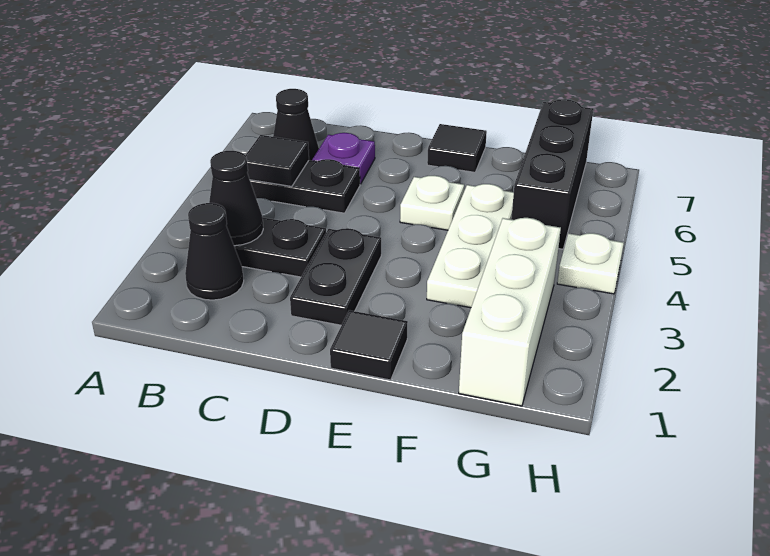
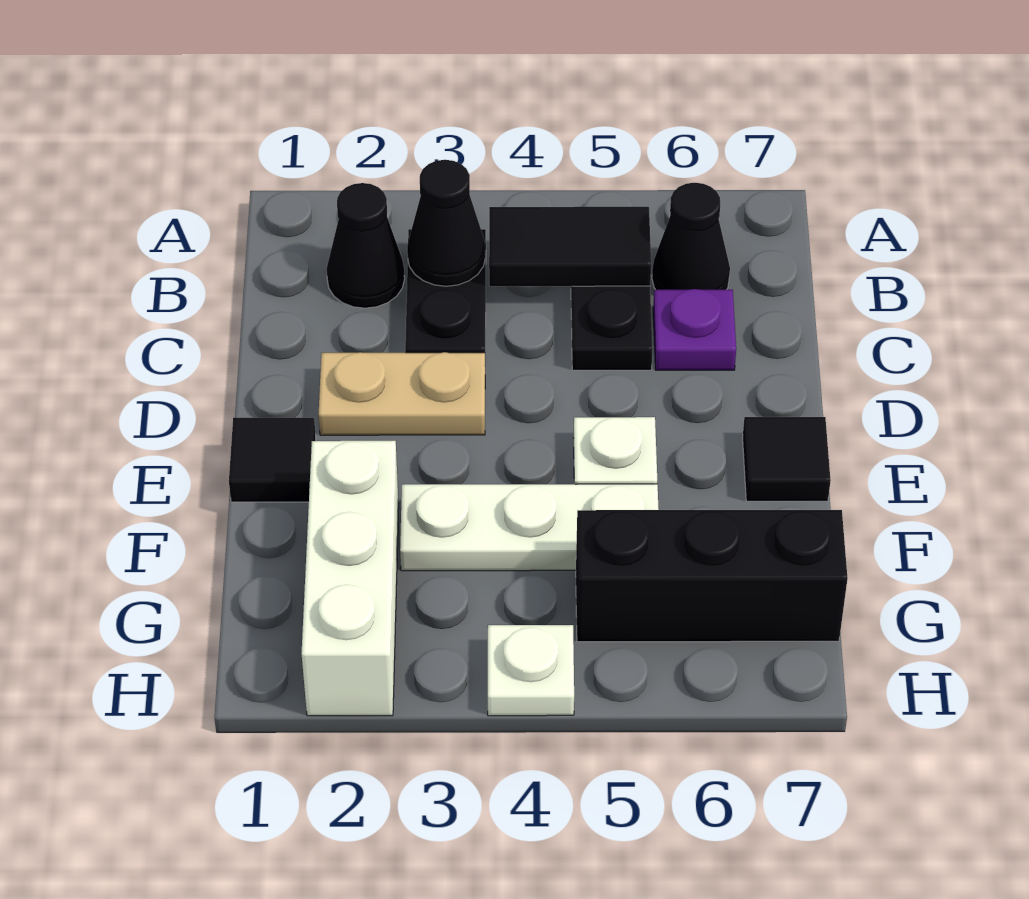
black 1x1 tile [245,135,309,187] -> black 1x2 tile [489,207,651,286]
black 1x2 plate [290,228,381,325] -> tan 1x2 plate [319,352,485,435]
white 1x3 brick [459,218,561,406] -> white 1x3 brick turned to [301,441,399,716]

